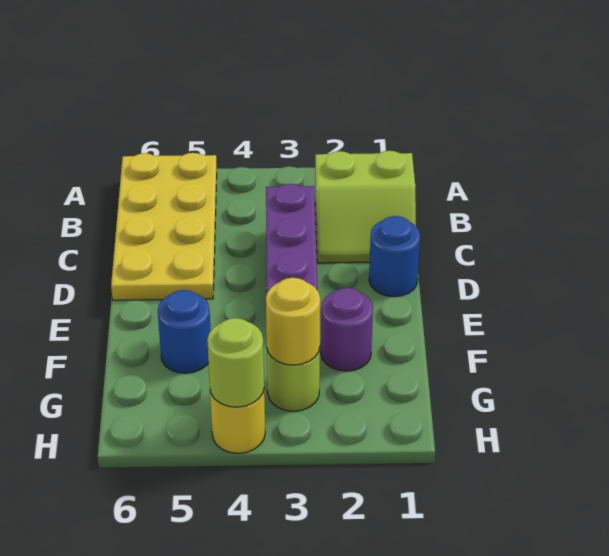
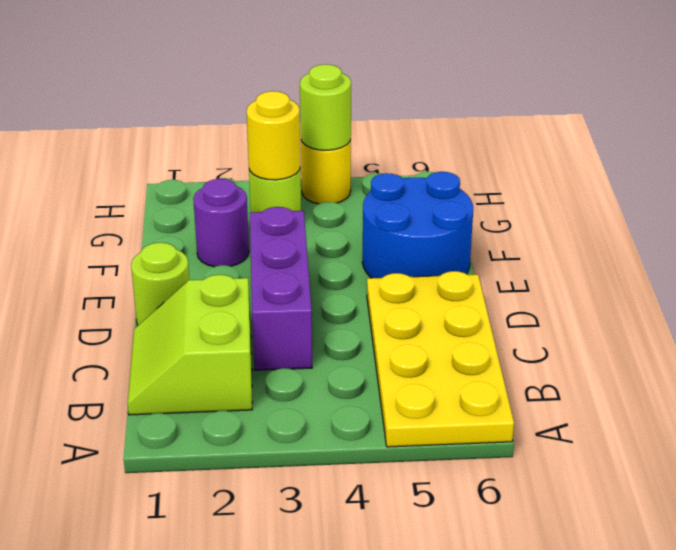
lime 2x2 slope [315,151,416,263] -> lime 2x2 slope turned to [128,275,252,415]
blue 1x1 round brick [369,216,420,297] -> lime 1x1 round brick [131,243,189,326]
blue 1x1 round brick [158,290,211,373] -> blue 2x2 round brick [362,172,473,278]

